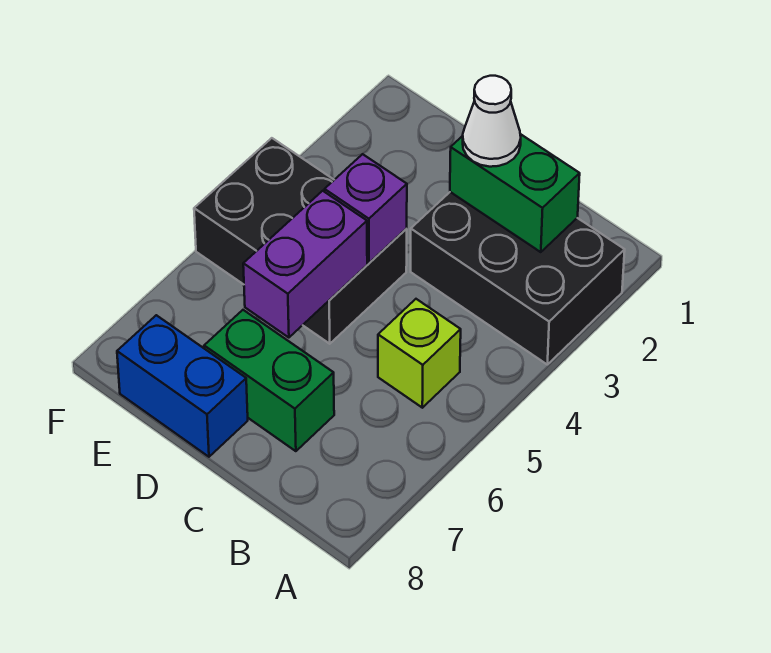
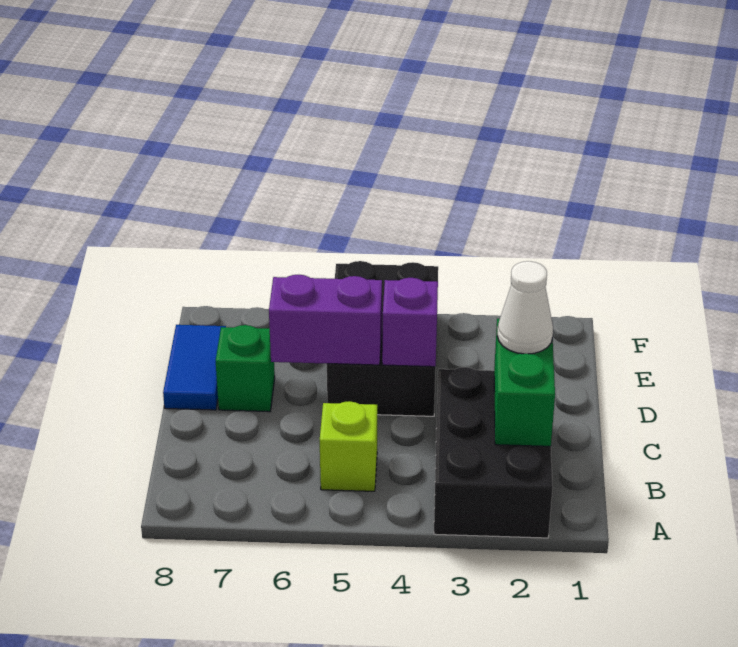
green 1x2 brick [204,310,334,451] -> green 1x1 brick [216,325,275,412]
blue 1x2 brick [117,315,248,457] -> blue 1x2 tile [163,325,226,410]

